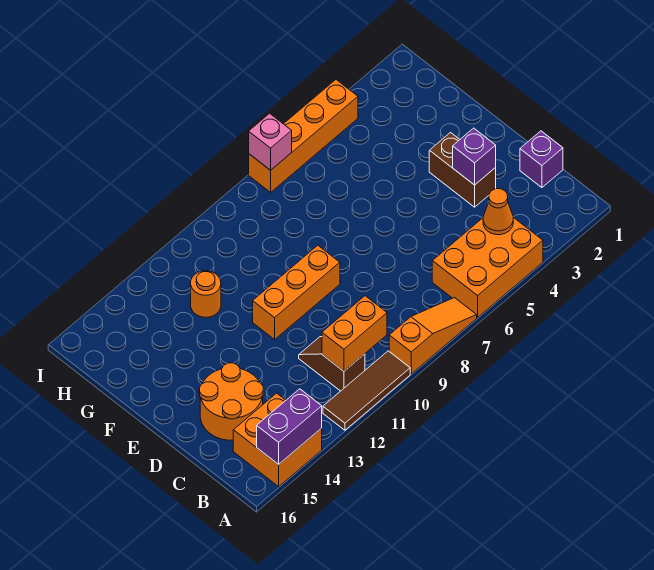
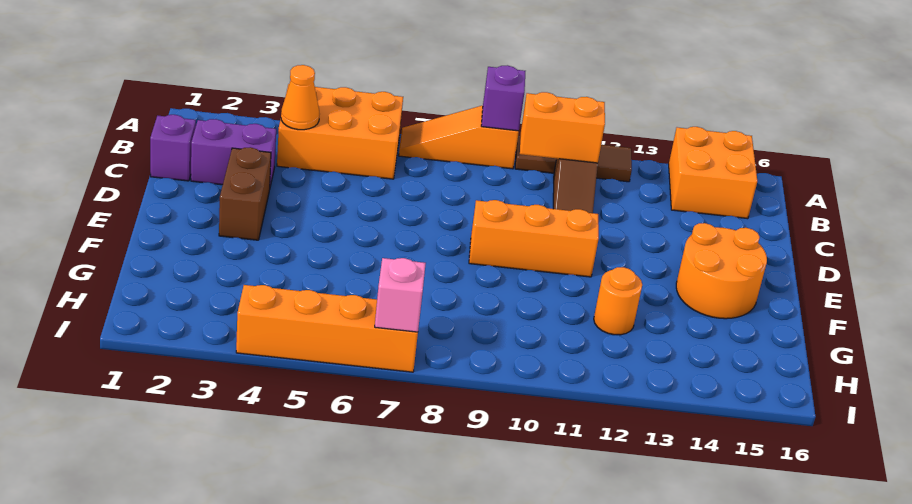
purple 1x2 brick [257,389,322,465] -> purple 1x2 brick moved to [191,119,276,186]
orange 2x2 round brick [199,363,263,440] -> orange 2x2 round brick moved to [676,223,767,319]
purple 1x1 brick [453,128,496,185] -> purple 1x1 brick moved to [481,65,525,131]

